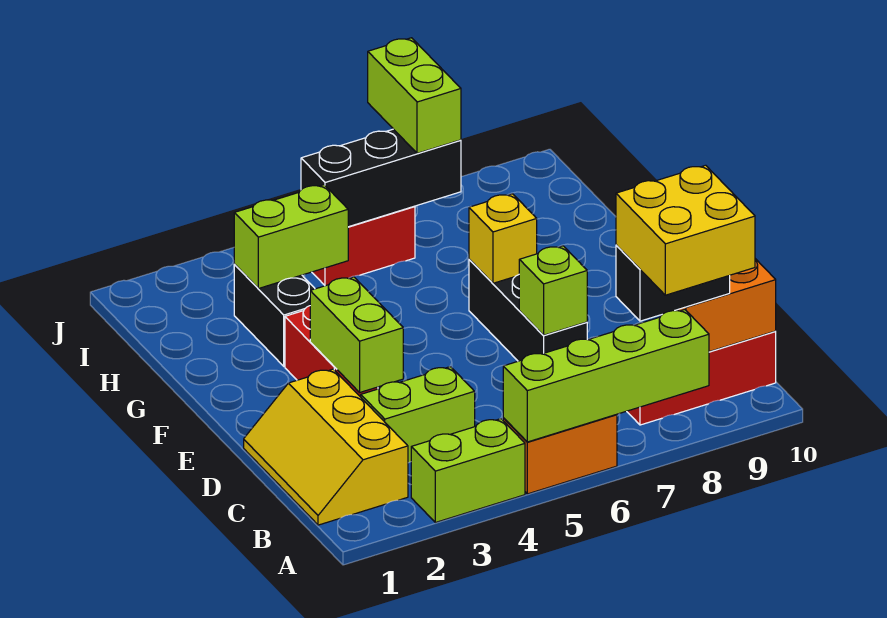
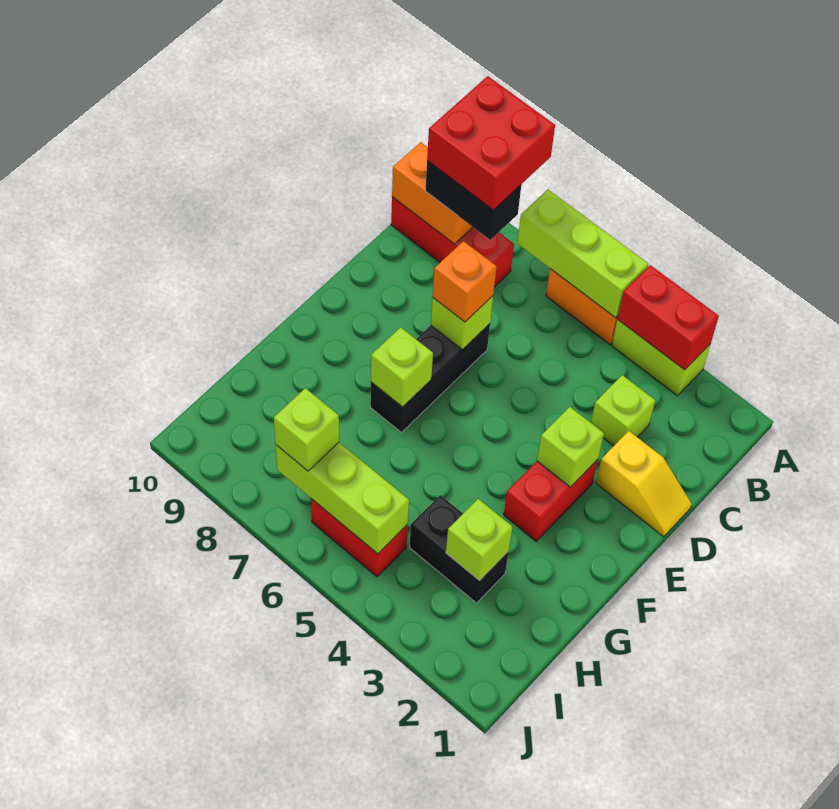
none -> red 1x2 brick [618,265,719,370]
lime 1x4 brick [503,310,709,442] -> lime 1x3 brick [517,190,648,318]
yellow 2x2 brick [616,165,755,295] -> red 2x2 brick [427,76,555,210]
yellow 2x3 slope [244,369,408,525] -> yellow 1x2 slope [596,431,692,537]
lime 1x2 brick [361,367,475,463] -> lime 1x1 brick [591,375,655,446]
lime 1x2 brick [310,277,403,392] -> lime 1x1 brick [537,407,604,487]
none -> orange 1x1 brick [433,241,497,322]
yellow 1x1 brick [469,194,537,283] -> lime 1x1 brick [371,327,433,407]
black 1x2 brick [234,265,315,366] -> black 1x2 brick turned to [410,495,509,603]
lime 1x2 brick [234,185,348,289] -> lime 1x1 brick [446,499,513,580]
black 1x3 brick [301,129,461,227] -> lime 1x3 brick [276,443,409,554]
lime 1x2 brick [368,38,461,153] -> lime 1x1 brick [274,388,339,471]

